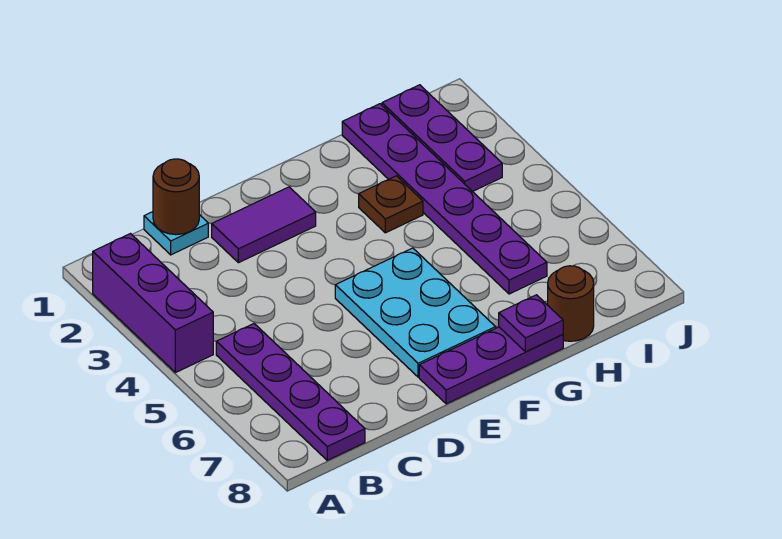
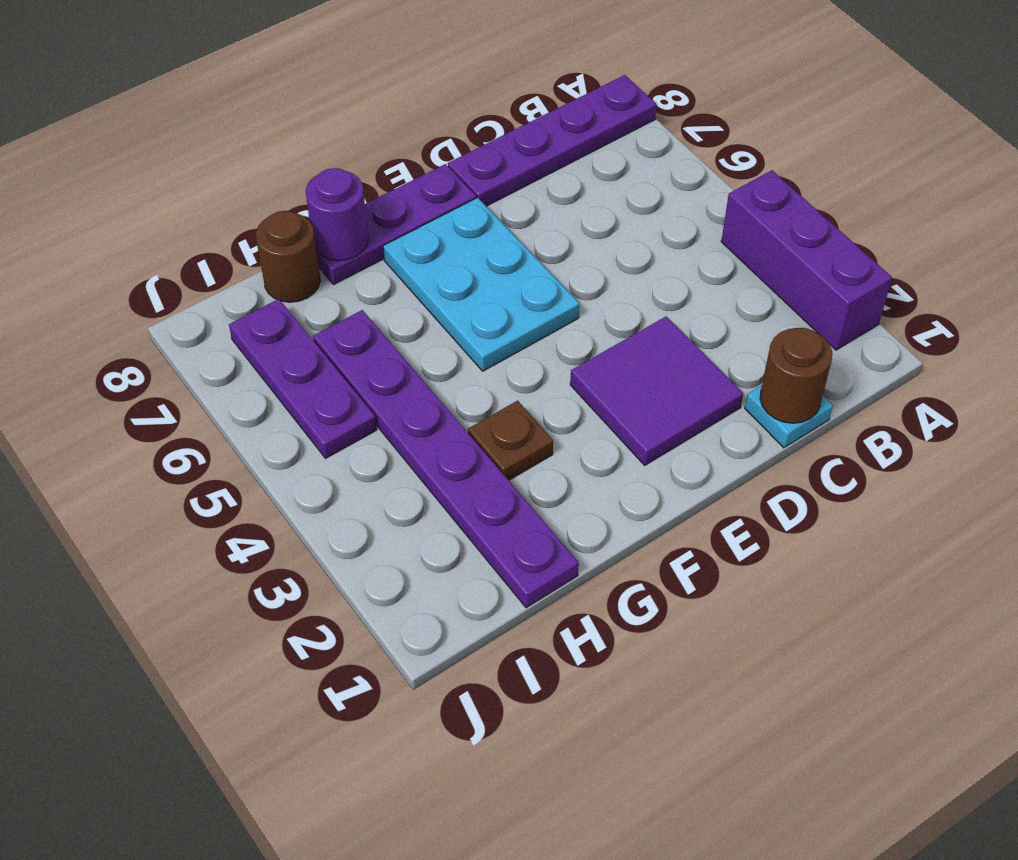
purple 1x4 plate [216,324,365,460] -> purple 1x4 plate turned to [448,75,657,206]
purple 1x2 tile [212,187,316,263] -> purple 2x2 tile [570,316,743,465]
purple 1x1 plate [499,295,563,352] -> purple 1x1 round brick [306,168,368,261]
purple 1x3 plate [382,85,502,192] -> purple 1x3 plate moved to [229,299,377,458]

